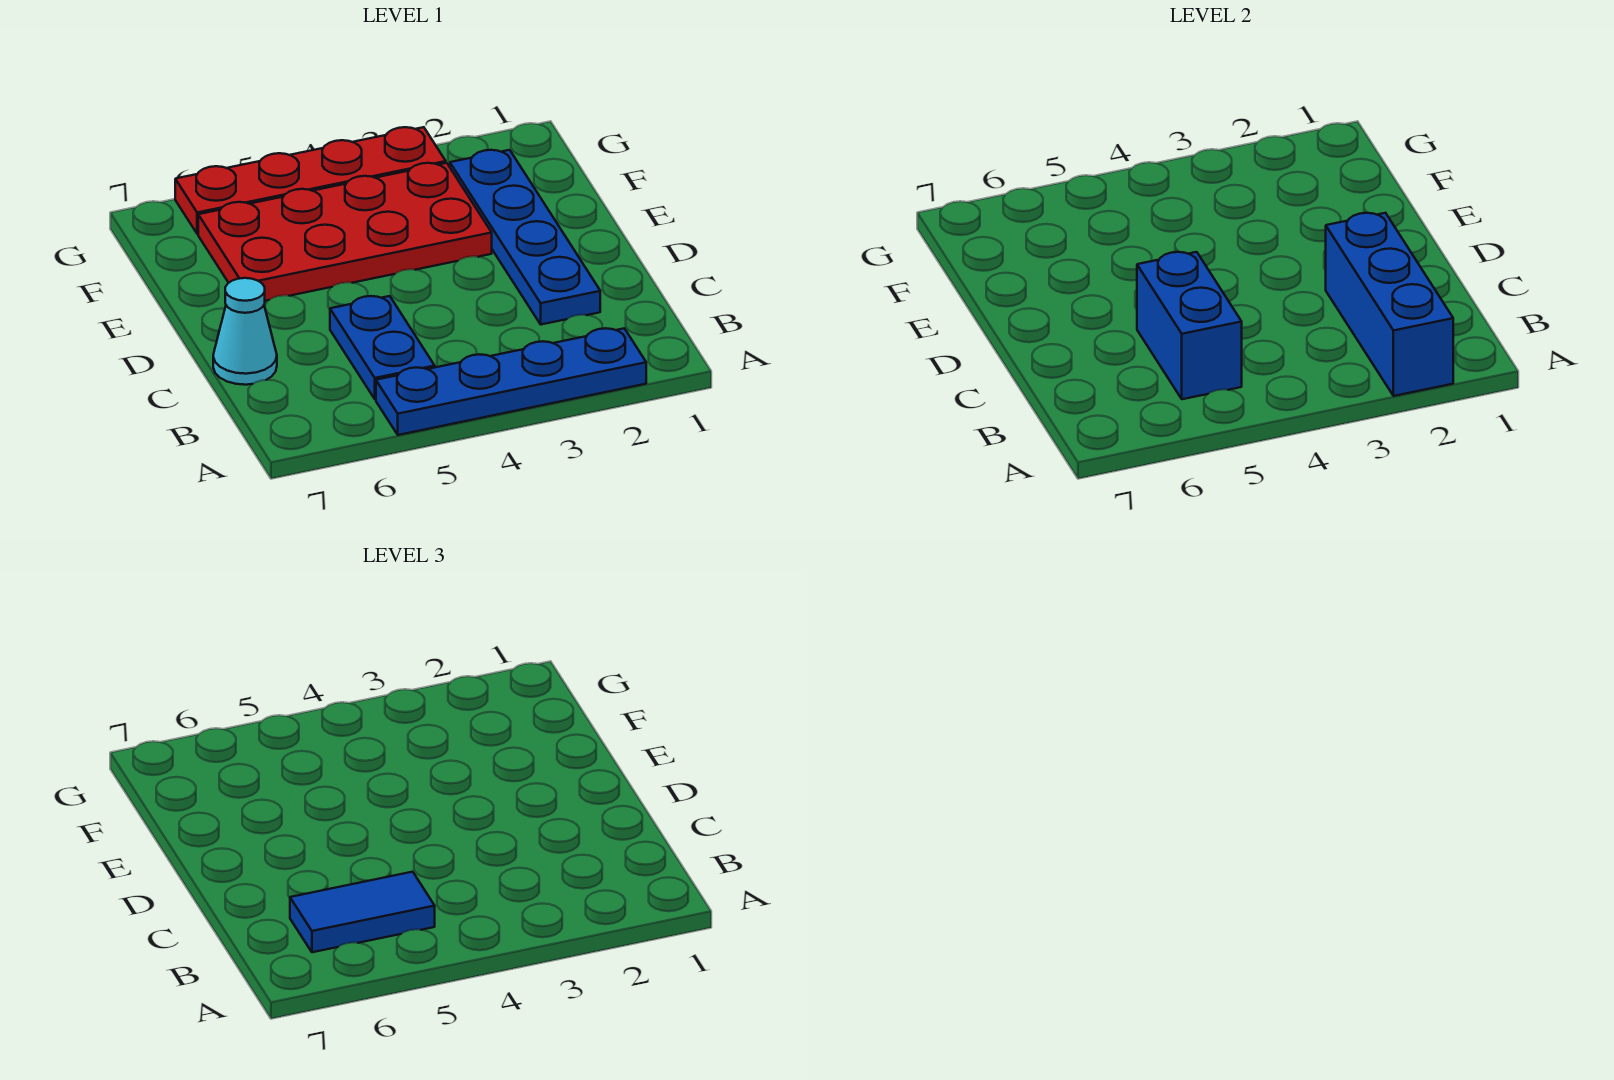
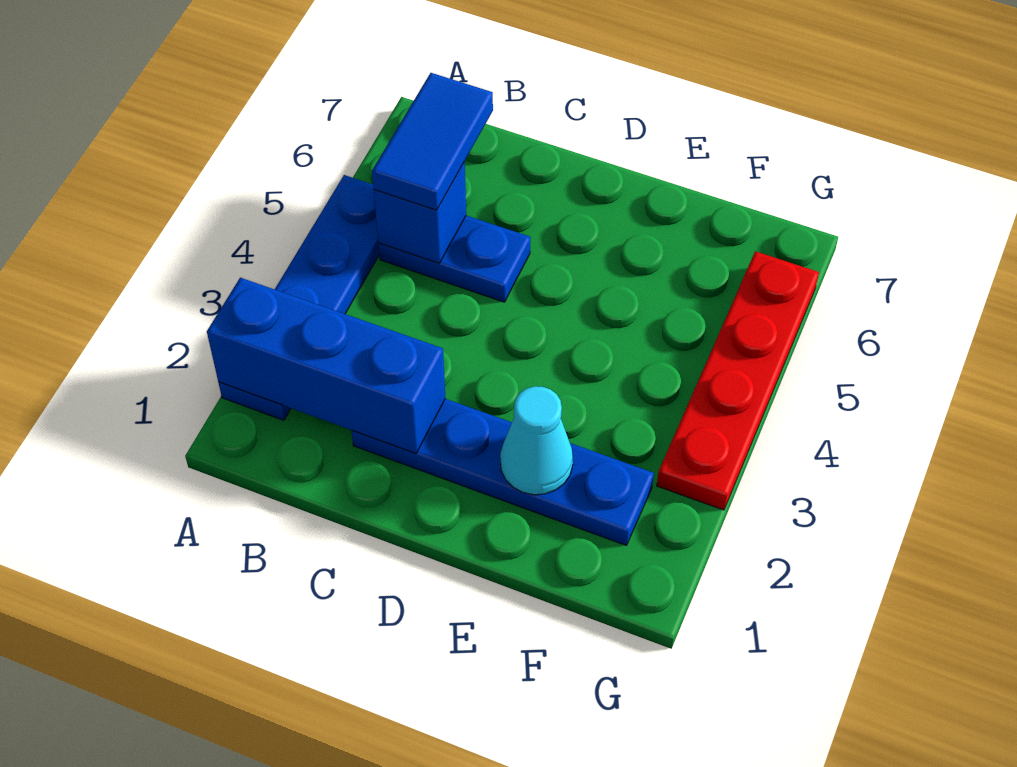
blue 1x2 brick [1137,252,1242,399] -> blue 1x1 brick [374,162,466,263]
cyan 1x1 cone [213,278,277,385] -> cyan 1x1 cone moved to [500,386,573,495]
red 2x4 plate [198,163,492,301] -> none

